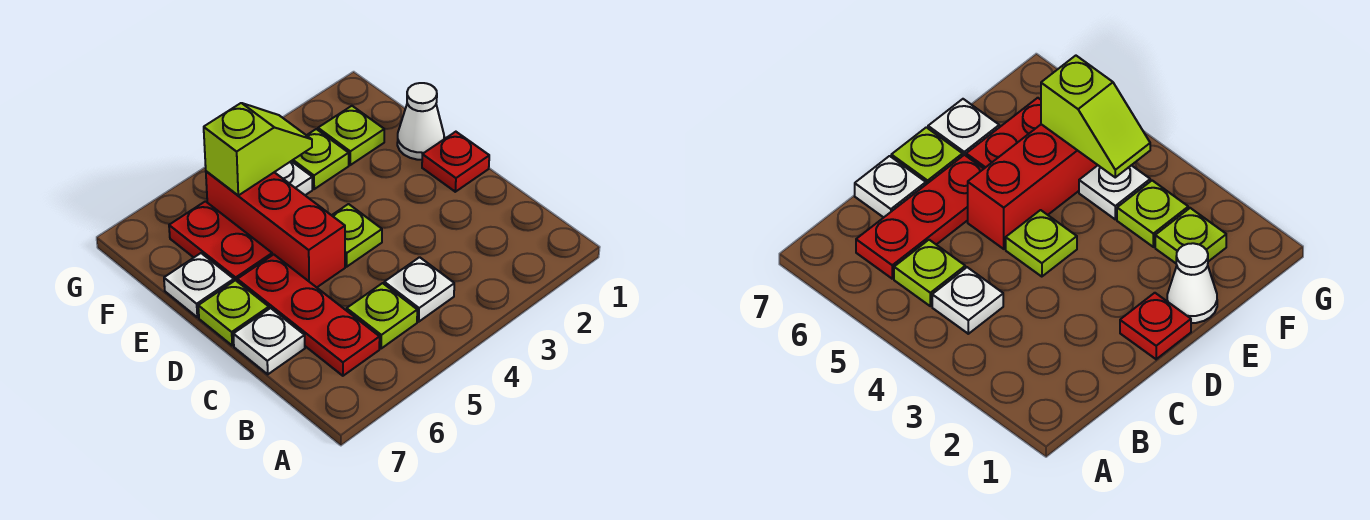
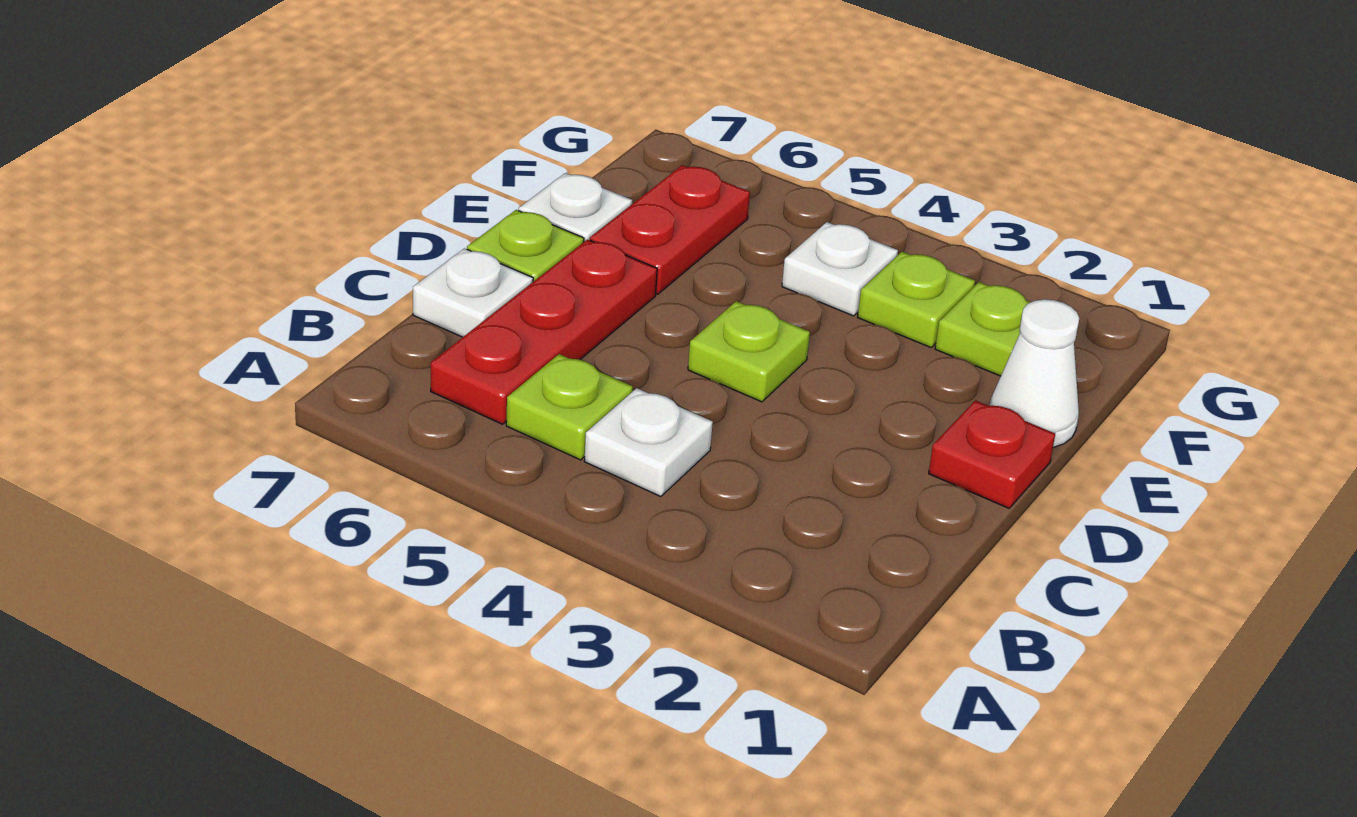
red 1x3 brick [206,171,345,287] -> none
lime 1x2 slope [204,103,312,195] -> none

